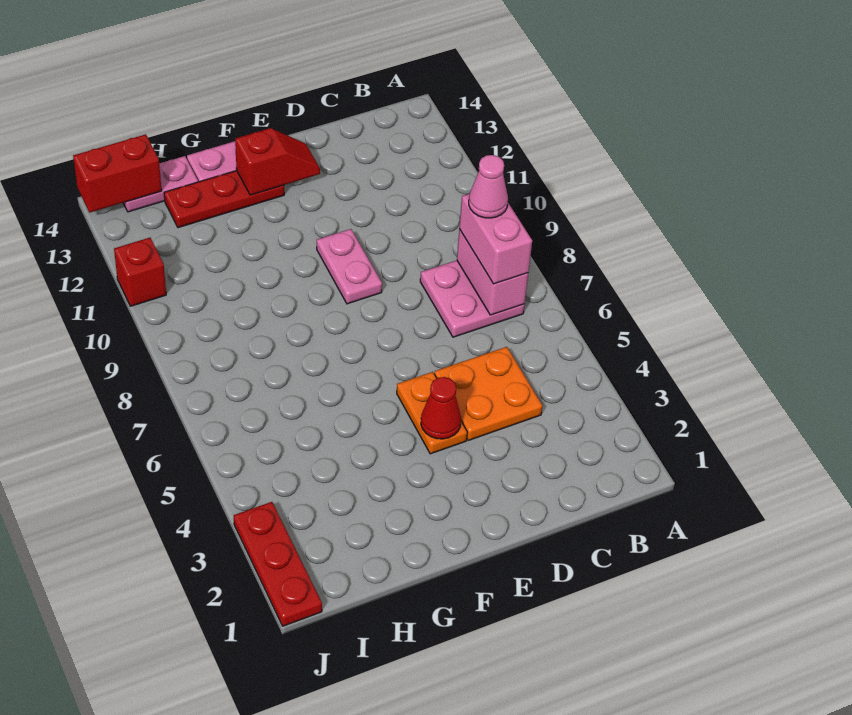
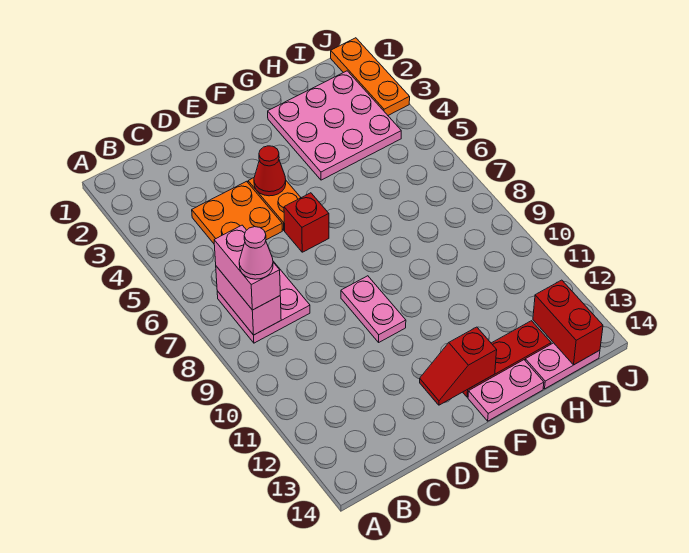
none -> pink 3x3 plate [268,71,401,180]
red 1x2 brick [73,134,162,213] -> red 1x2 brick turned to [533,280,603,365]
red 1x3 plate [234,502,322,626] -> orange 1x3 plate [331,38,410,115]
red 1x1 brick [114,238,166,306] -> red 1x1 brick moved to [284,193,329,252]

